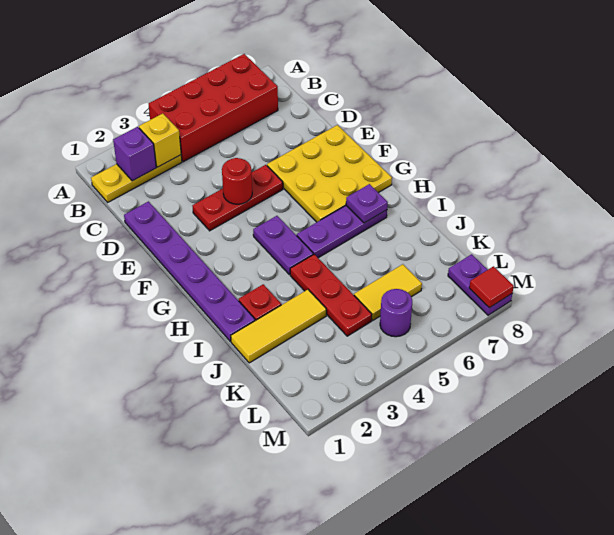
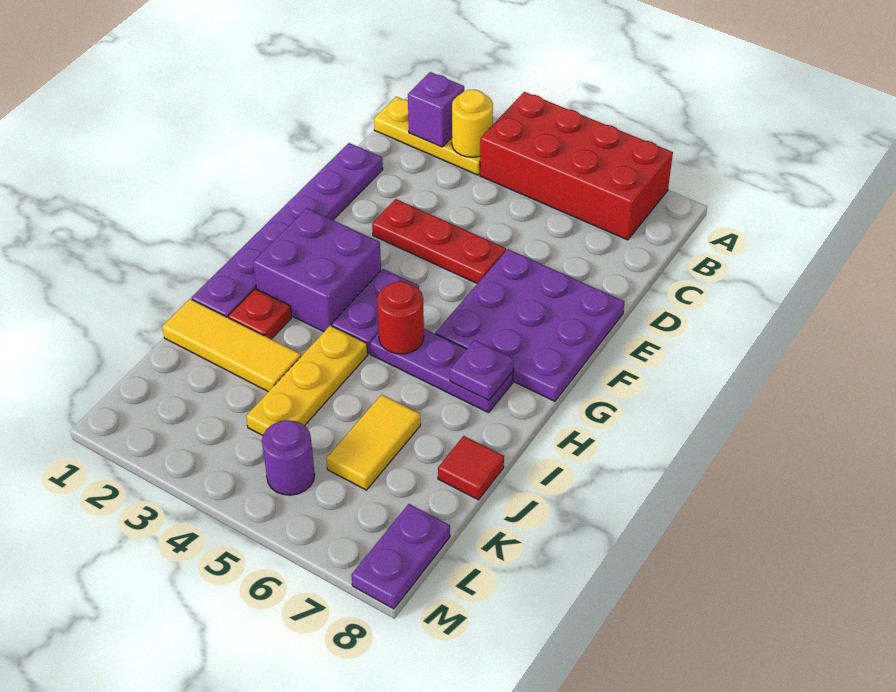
yellow 1x1 brick [139,113,181,167] -> yellow 1x1 round brick [452,90,493,157]
red 1x1 round brick [222,158,252,204] -> red 1x1 round brick moved to [377,281,424,354]
yellow 3x3 plate [267,125,392,222] -> purple 3x3 plate [436,249,625,401]
none -> purple 2x2 brick [253,208,381,332]
red 1x3 plate [290,254,372,336] -> yellow 1x3 plate [246,325,368,436]
yellow 1x2 tile [354,264,422,320] -> yellow 1x2 tile turned to [326,395,420,490]
red 1x1 tile [469,266,514,308] -> red 1x1 tile moved to [438,436,504,500]

